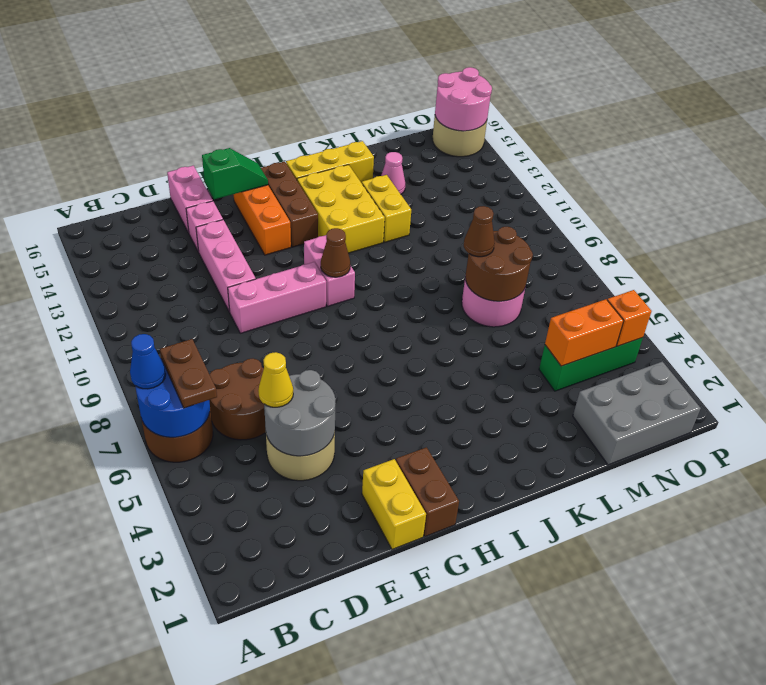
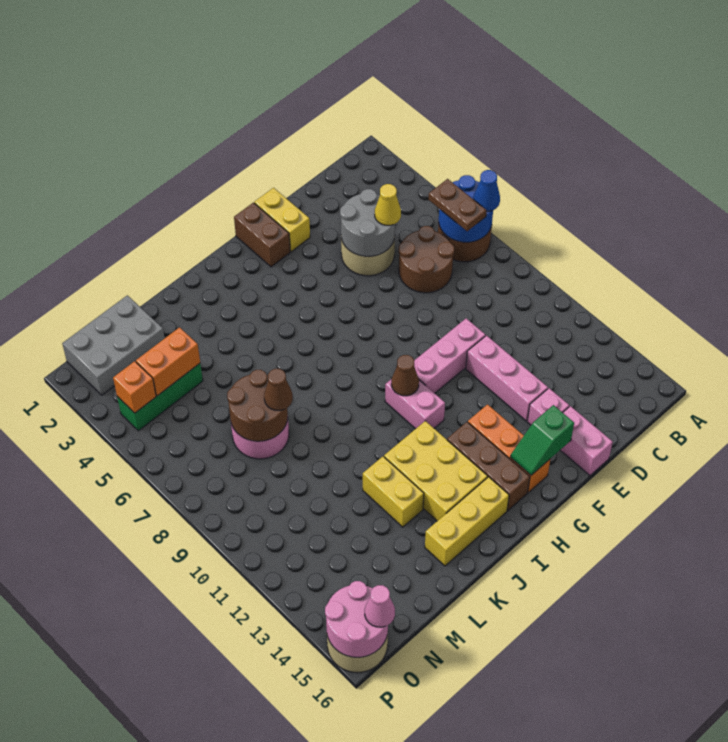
pink 1x1 cone [381,152,405,194] -> pink 1x1 cone moved to [365,585,395,627]

